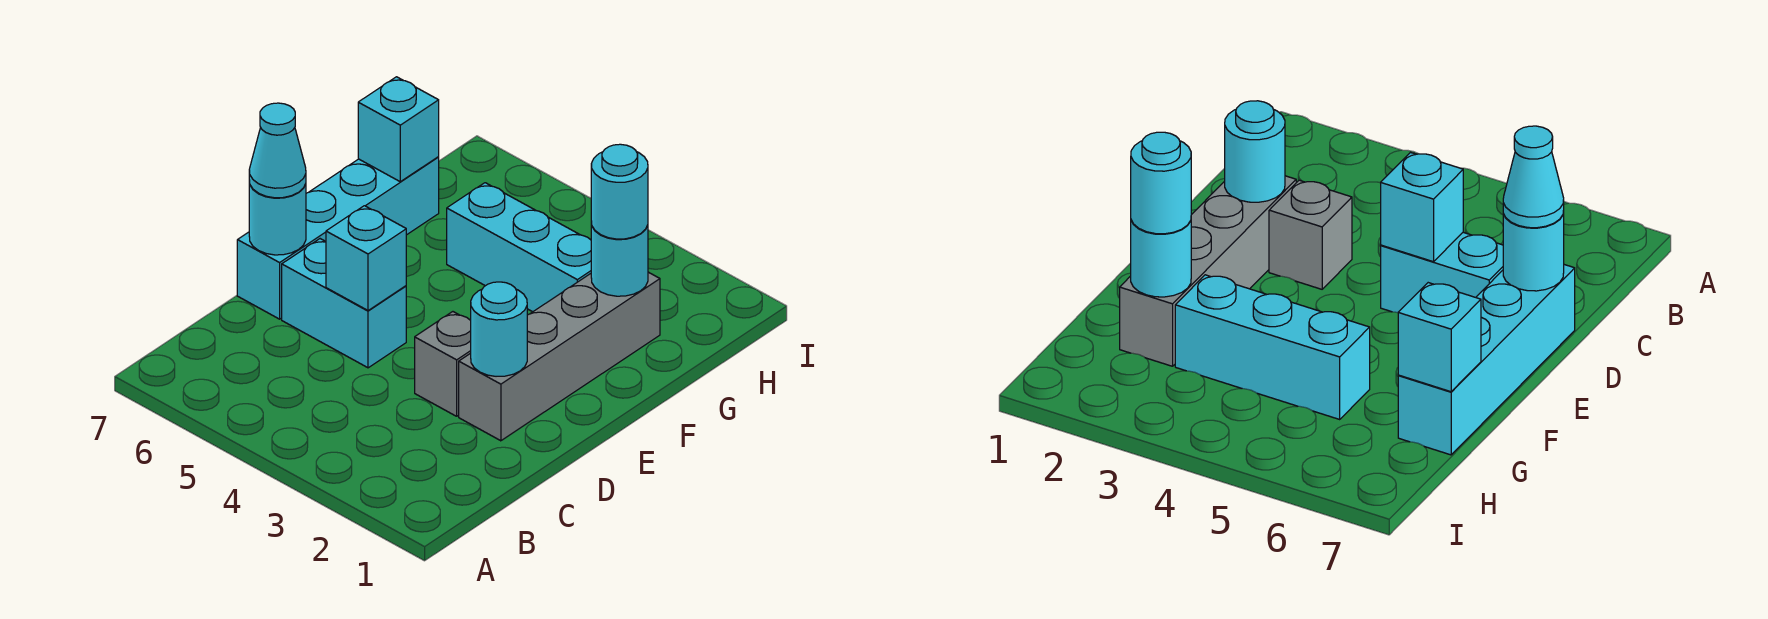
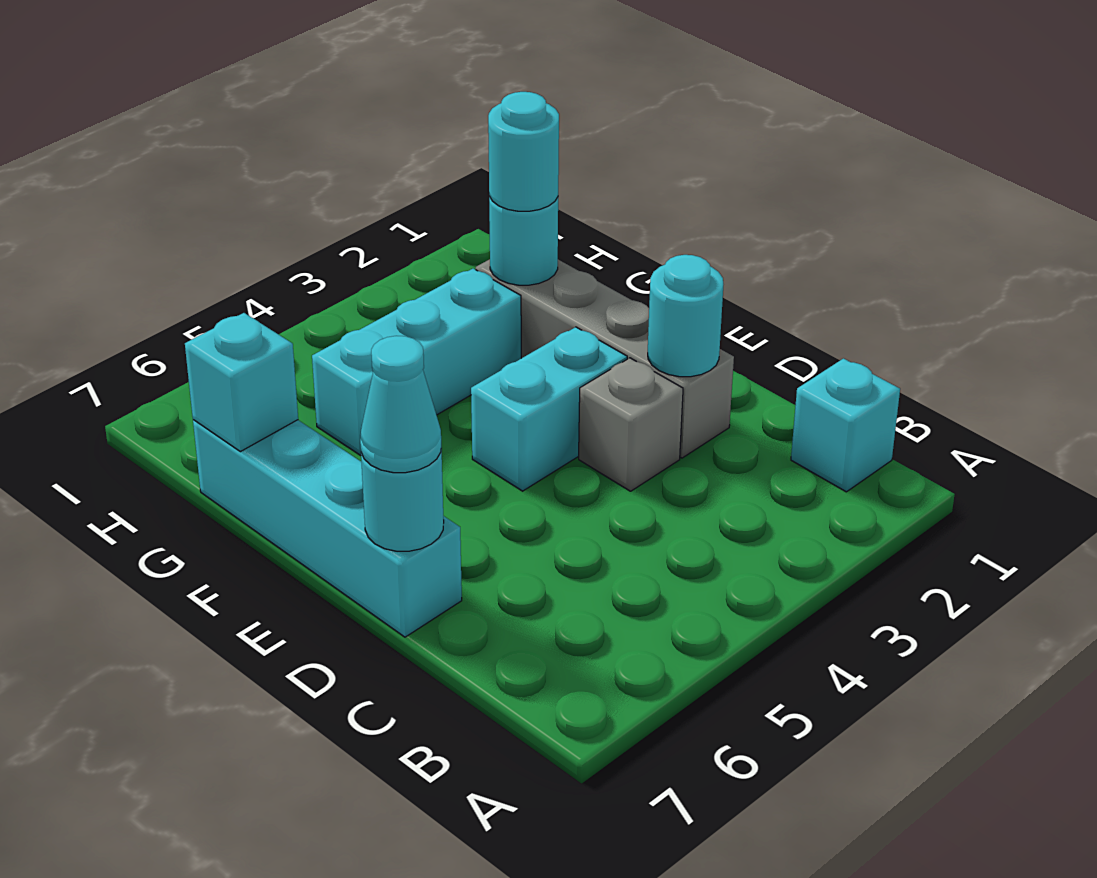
cyan 1x2 brick [282,239,406,368] -> cyan 1x2 brick moved to [471,327,627,491]
cyan 1x1 brick [326,206,406,311] -> cyan 1x1 brick moved to [791,358,900,492]

